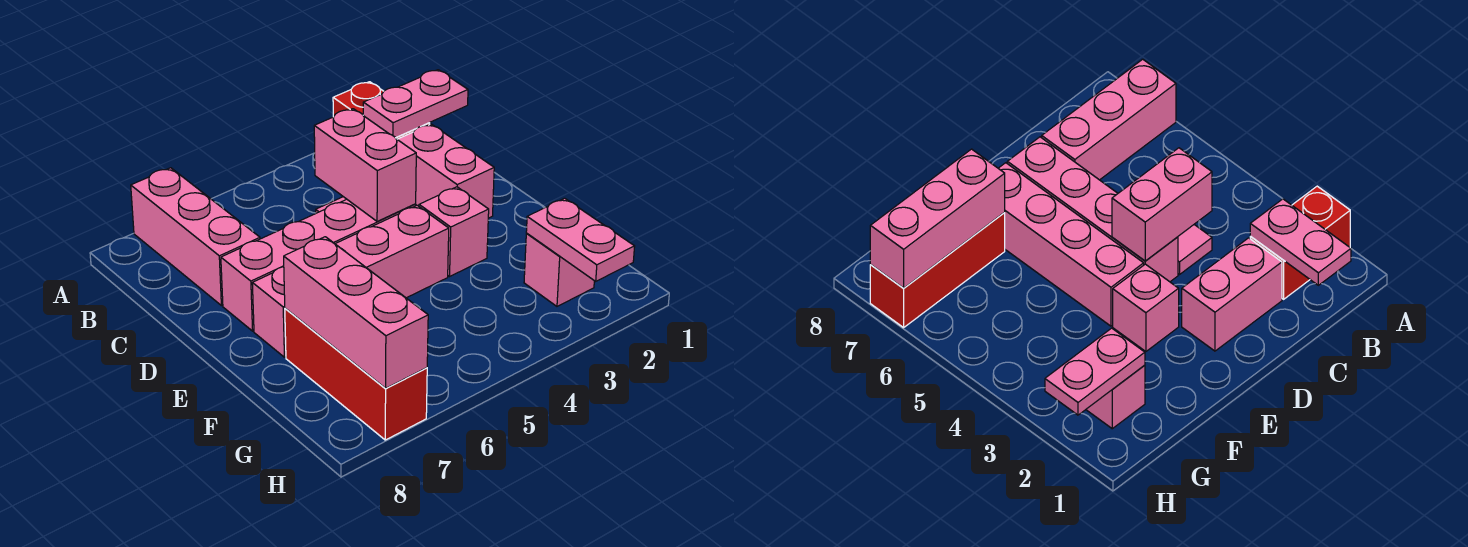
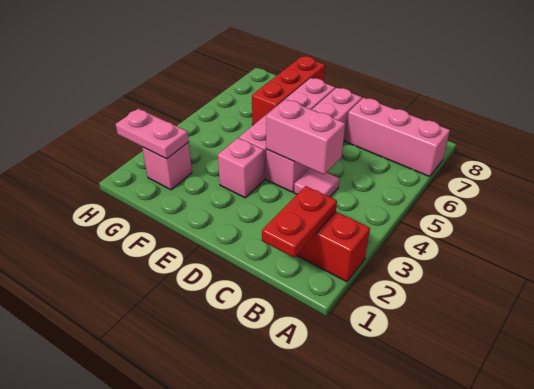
pink 1x2 plate [363,70,468,138] -> red 1x2 plate [262,186,337,258]
pink 1x2 brick [397,124,494,218] -> none
red 1x3 brick [285,308,427,440] -> red 1x3 brick turned to [252,56,325,125]
pink 1x3 brick [284,237,428,388] -> none

